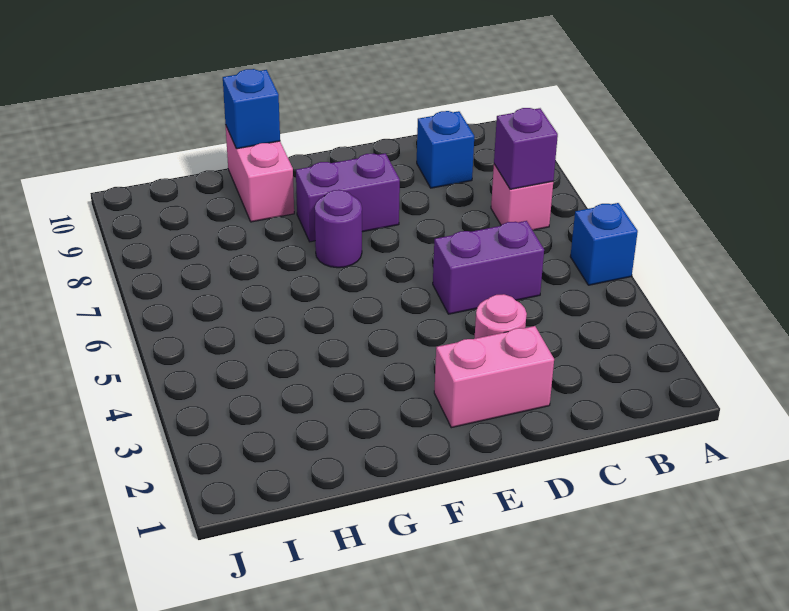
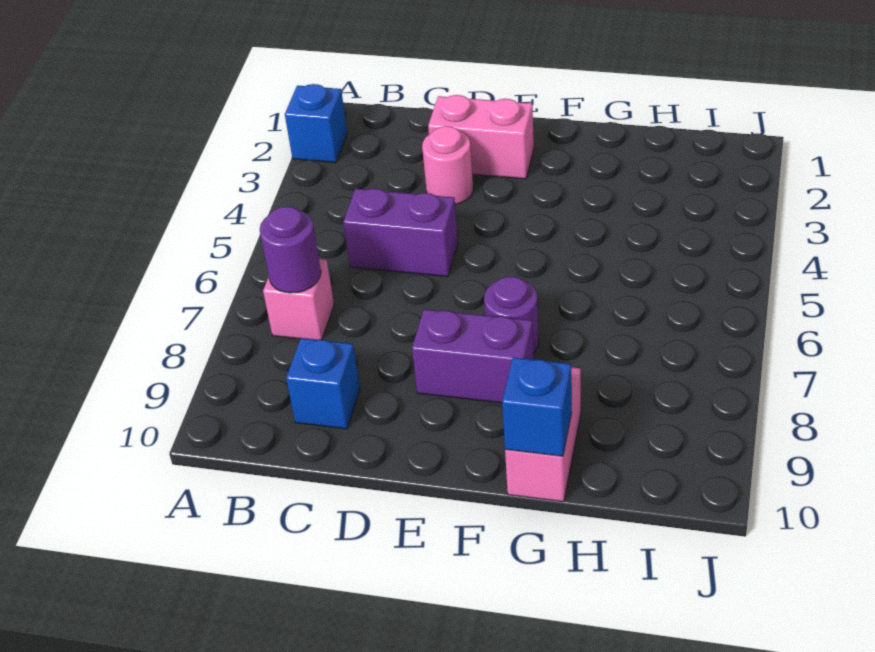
blue 1x1 brick [570,203,638,285] -> blue 1x1 brick moved to [285,84,347,163]
purple 1x1 brick [494,108,558,189] -> purple 1x1 round brick [260,207,321,293]

